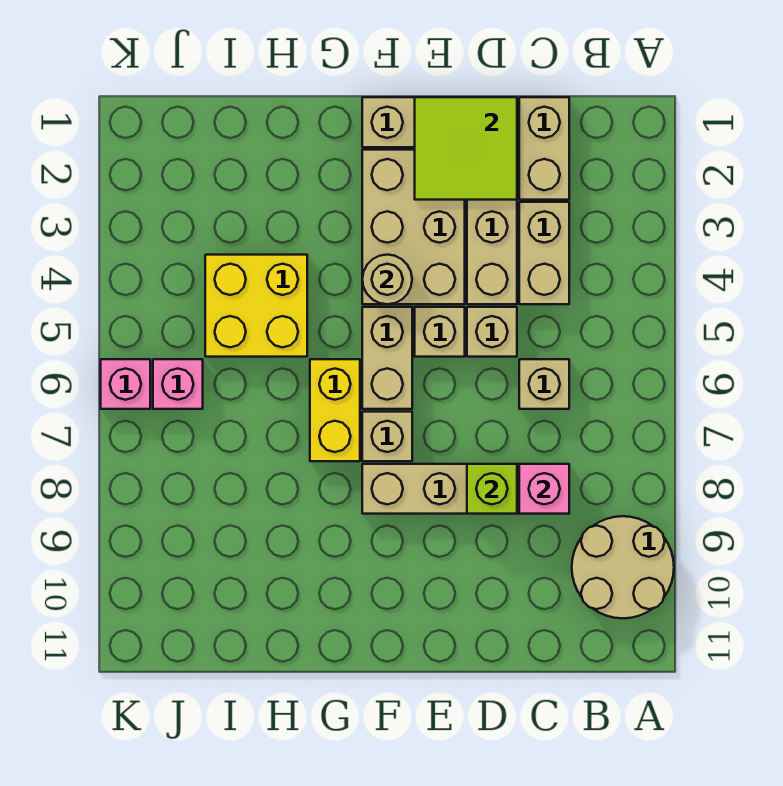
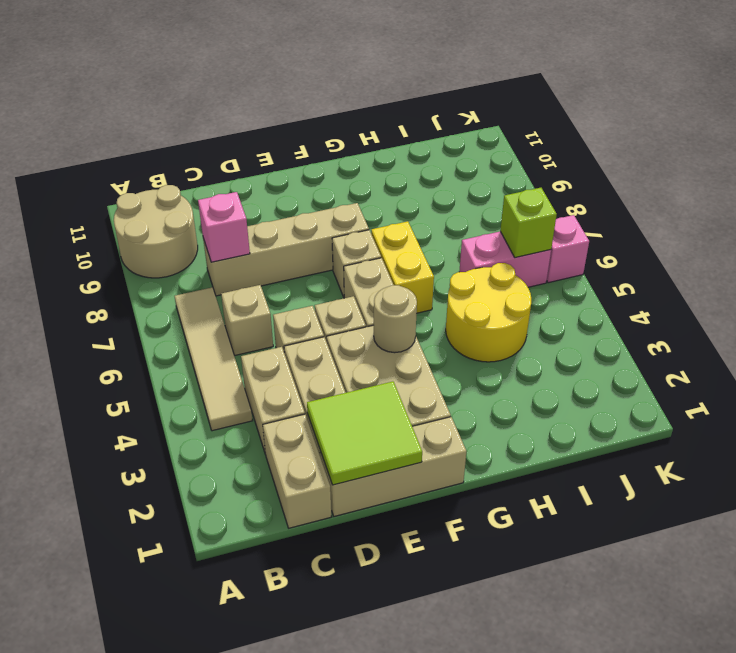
none -> tan 1x4 tile [175,287,253,431]
lime 1x1 brick [467,464,517,514] -> lime 1x1 brick moved to [500,188,557,258]
yellow 2x2 brick [205,255,307,357] -> yellow 2x2 round brick [446,263,531,362]
pink 1x1 brick [153,359,203,409] -> pink 1x2 brick [459,231,551,287]

